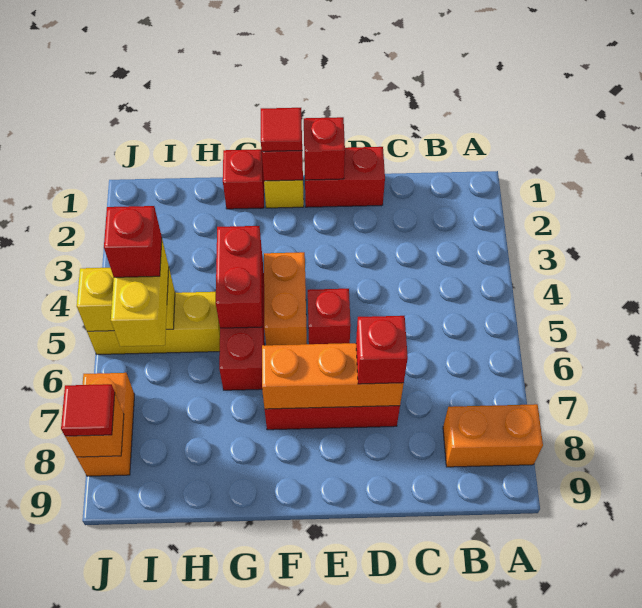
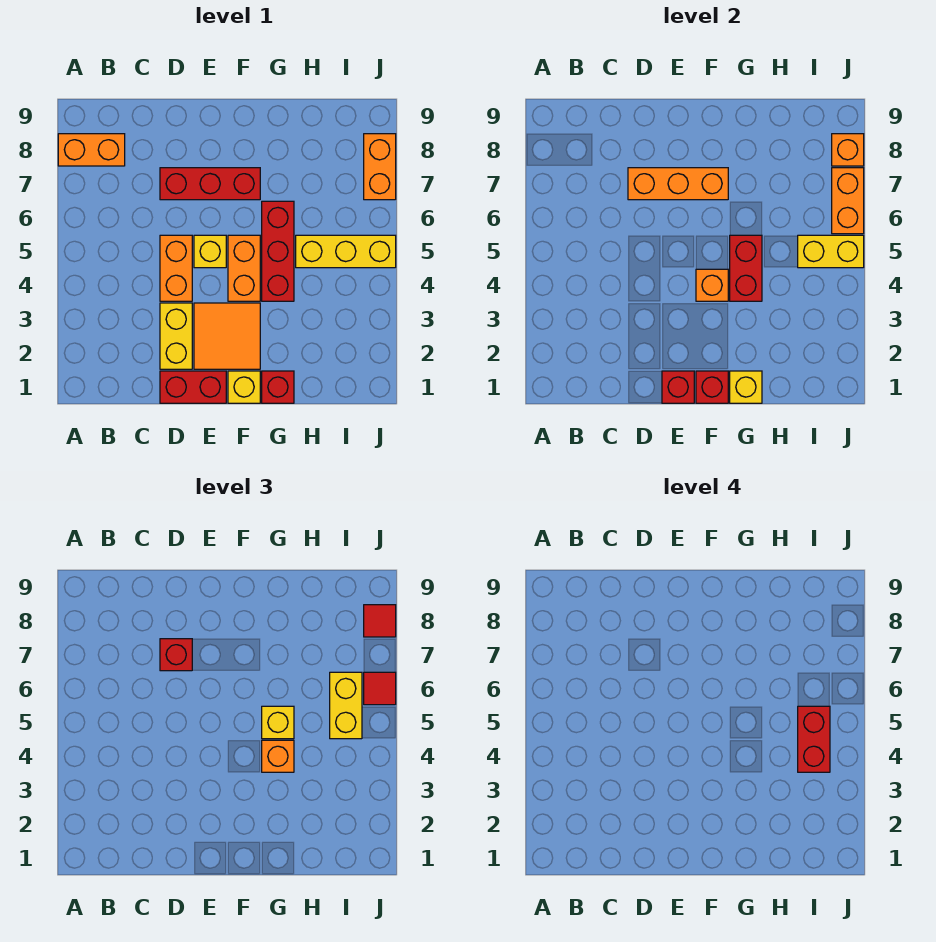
none -> yellow 1x2 brick [160,303,192,369]
none -> orange 1x2 brick [160,235,192,301]
none -> orange 2x2 tile [194,303,260,369]
red 1x1 brick [308,289,351,344] -> yellow 1x1 brick [194,235,226,268]
red 1x1 tile [261,108,302,151] -> red 1x1 tile moved to [364,672,396,705]
none -> orange 1x1 brick [696,269,728,301]
none -> yellow 1x1 brick [730,371,762,403]
none -> orange 1x1 brick [262,740,294,772]
none -> yellow 1x1 brick [262,706,294,739]
red 1x1 brick [104,206,162,277] -> red 1x2 brick [798,706,830,772]
none -> orange 1x2 brick [832,168,864,234]

